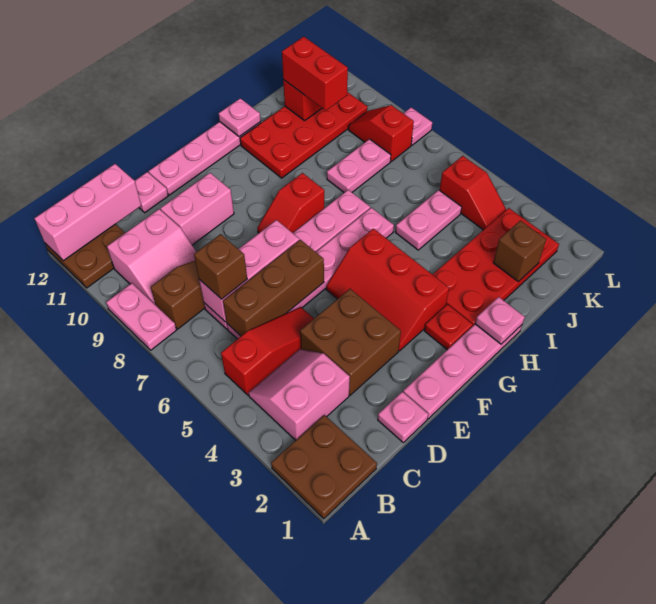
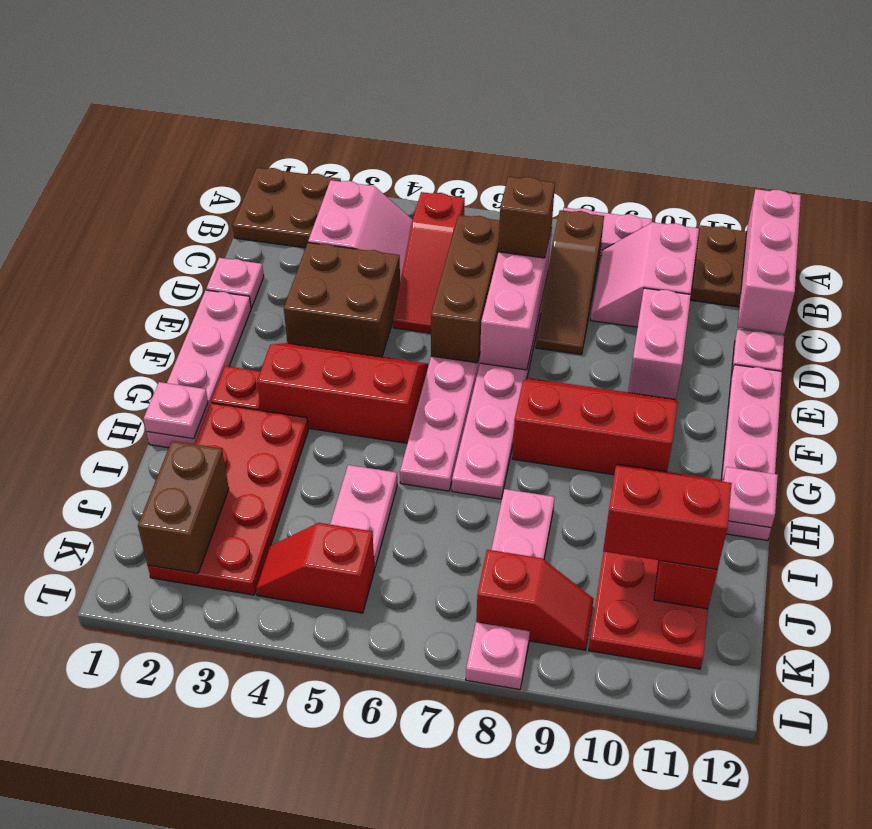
red 1x2 slope [257,173,324,233] -> red 2x3 slope [512,378,677,475]
brown 1x1 brick [493,221,546,282] -> brown 1x2 brick [138,441,229,573]

